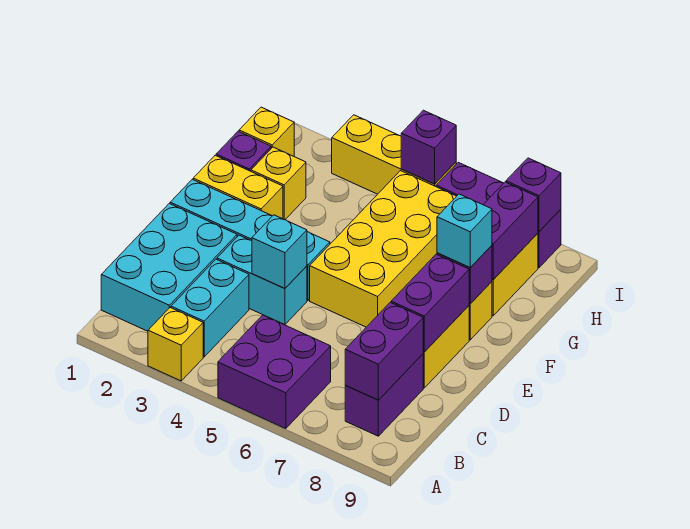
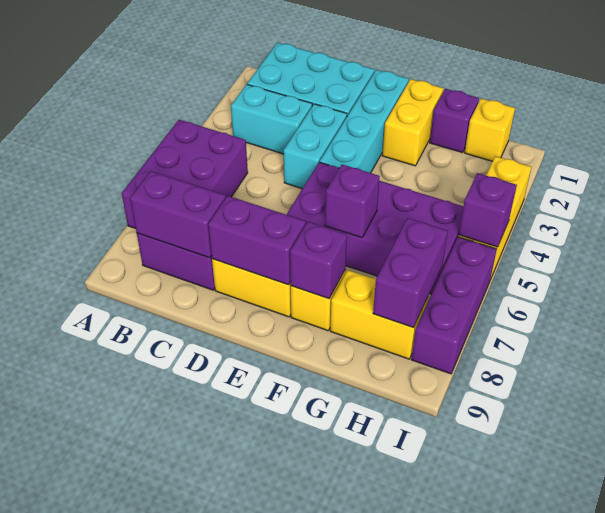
yellow 1x1 brick [148,308,203,381] -> none
purple 2x2 brick [218,315,331,429] -> purple 2x3 brick [122,120,248,228]
cyan 1x1 brick [252,215,307,289] -> none
yellow 2x4 brick [310,171,456,327] -> purple 2x4 brick [287,162,463,294]
cyan 1x1 brick [437,194,492,268] -> none
yellow 1x1 brick [251,147,306,220] -> none
purple 1x2 brick [483,182,538,280] -> purple 1x2 brick turned to [373,218,448,328]
purple 1x1 brick [506,158,561,232] -> purple 1x1 brick moved to [325,165,380,238]

